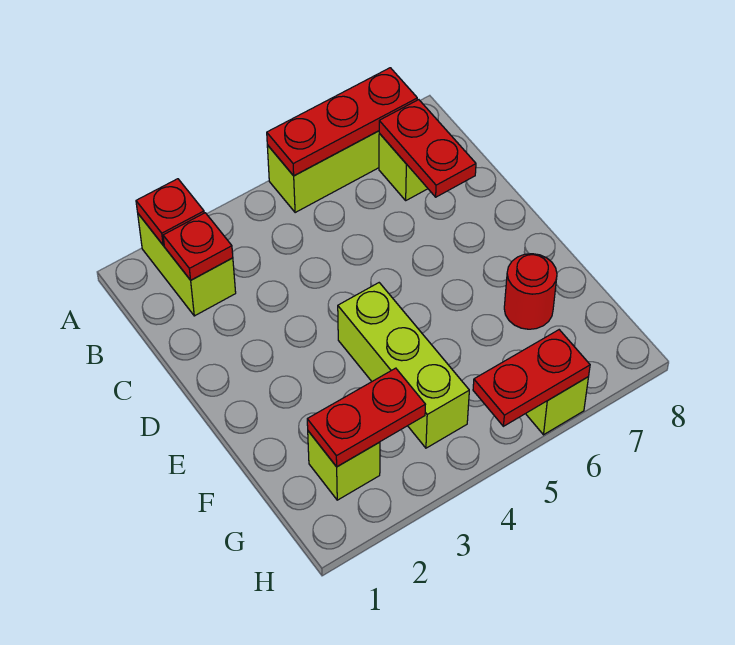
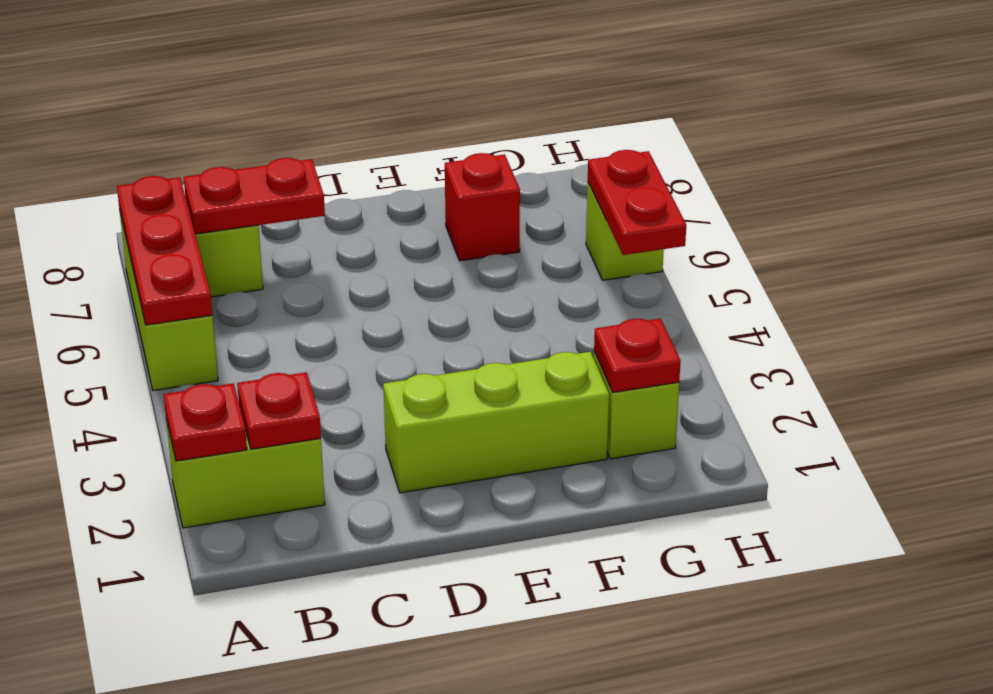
lime 1x3 brick [338,283,469,448] -> lime 1x3 brick moved to [383,352,609,493]
red 1x1 round brick [504,254,557,329] -> red 1x1 brick [445,153,520,261]
red 1x2 plate [307,368,425,467] -> red 1x1 plate [594,319,681,393]

